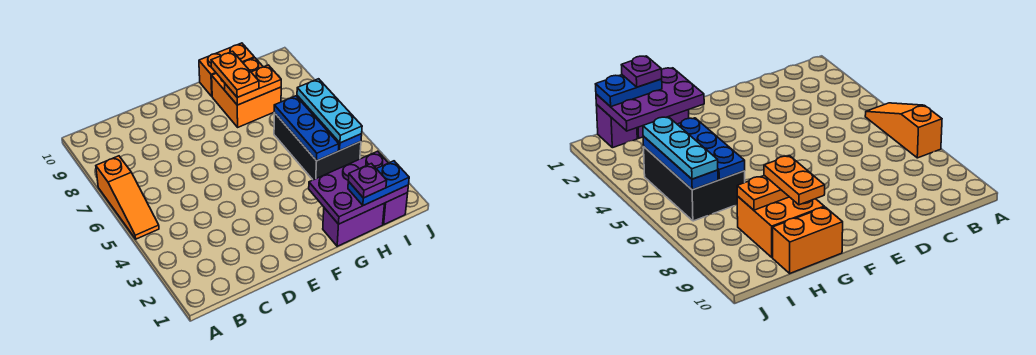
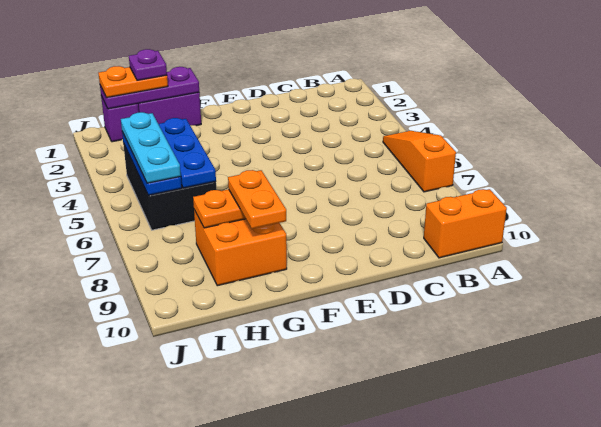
purple 2x3 plate [309,151,408,224] -> purple 1x3 plate [100,67,199,109]
orange 1x2 brick [199,43,254,96] -> orange 1x2 brick moved to [424,189,507,258]
blue 1x2 plate [348,161,409,205] -> orange 1x2 plate [98,66,168,98]

